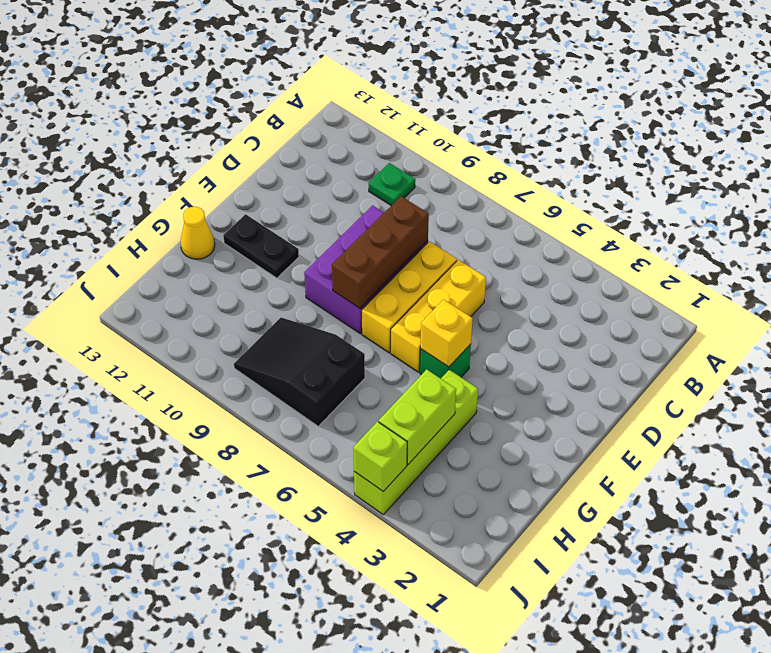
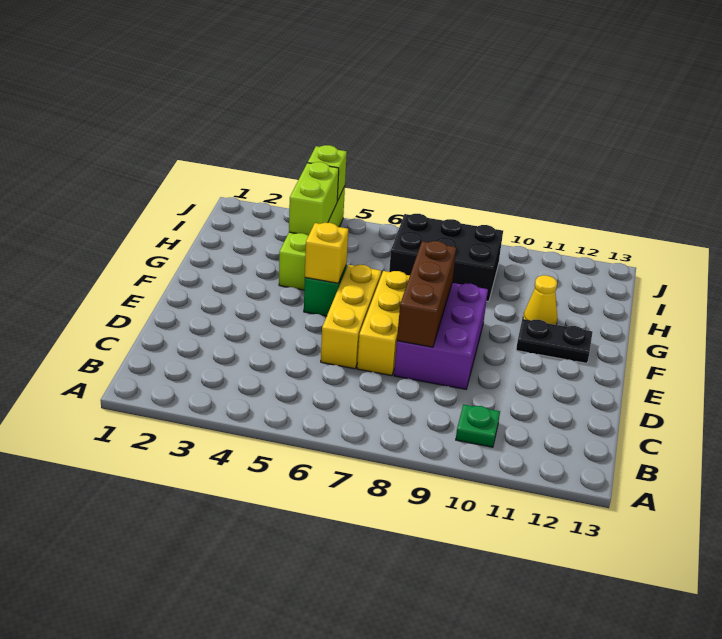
yellow 1x1 cone [181,207,215,259] -> yellow 1x1 cone moved to [523,275,557,325]
black 2x3 slope [234,318,365,426] -> black 2x3 brick [389,214,503,301]

